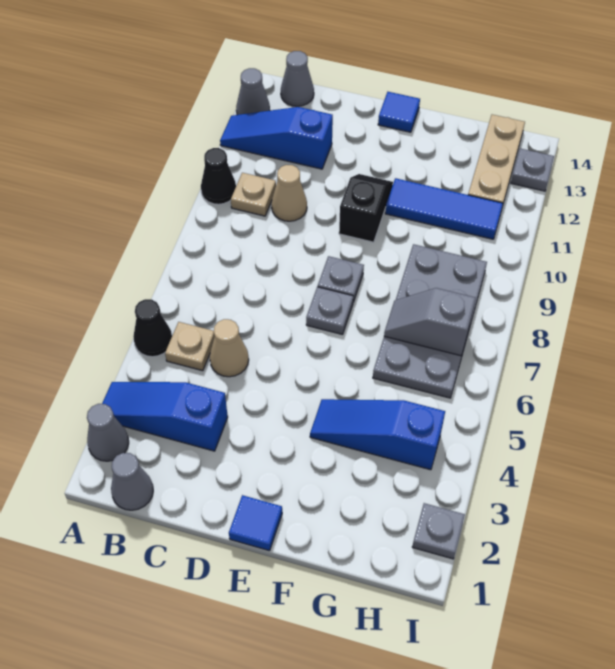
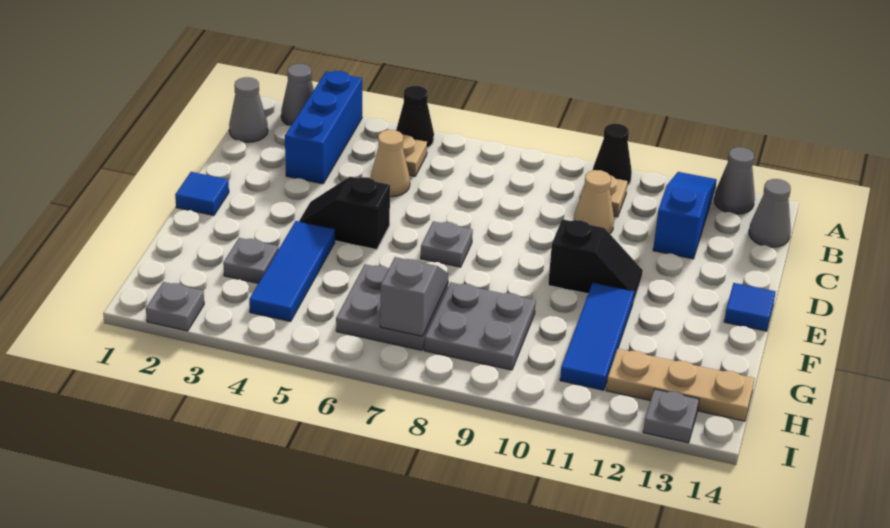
blue 1x3 slope [102,382,228,451] -> blue 1x3 brick [285,71,362,184]
none -> black 1x2 slope [299,177,390,250]
grey 1x1 plate [318,256,364,302] -> grey 1x1 plate moved to [223,238,279,283]
blue 1x3 slope [310,399,445,470] -> blue 1x3 tile [249,221,335,321]

